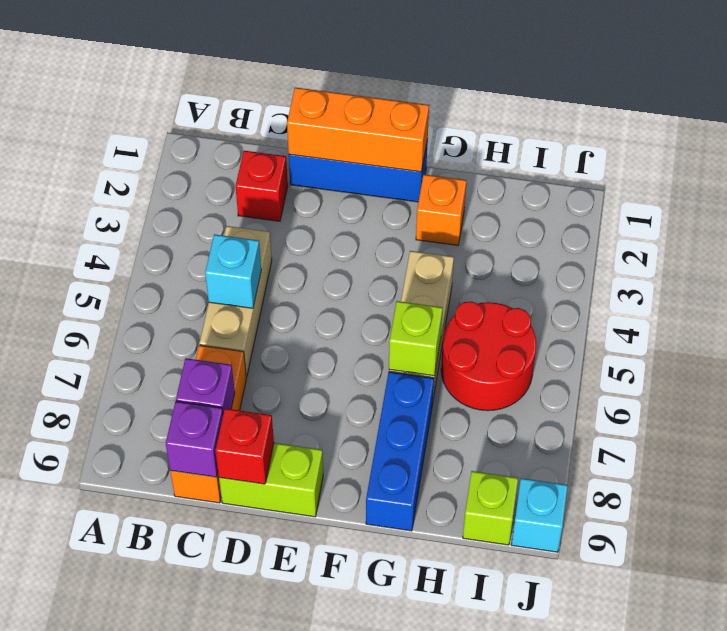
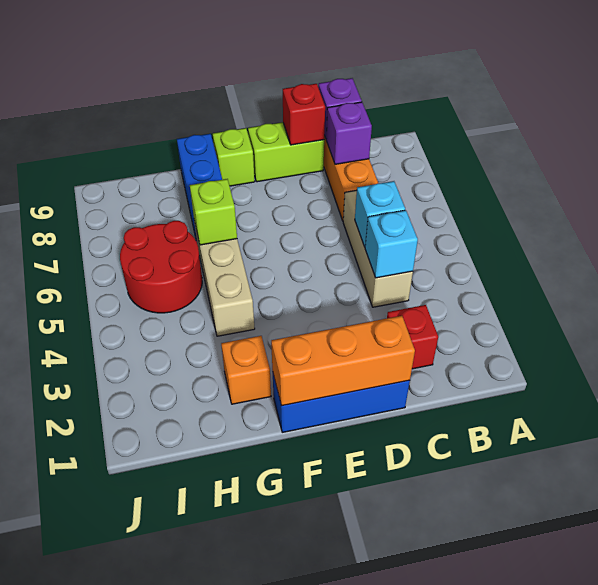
lime 1x1 brick [463,471,518,545] -> lime 1x1 brick moved to [213,128,255,186]
cyan 1x1 brick [511,478,568,552] -> cyan 1x1 brick moved to [365,210,418,278]

